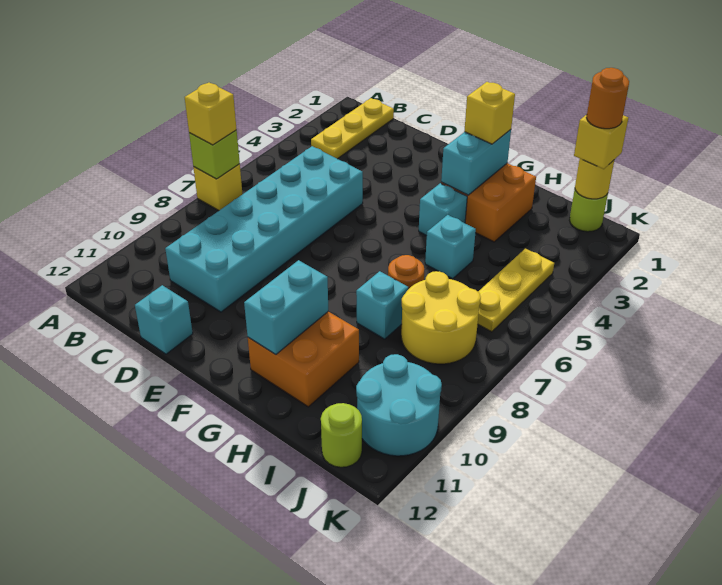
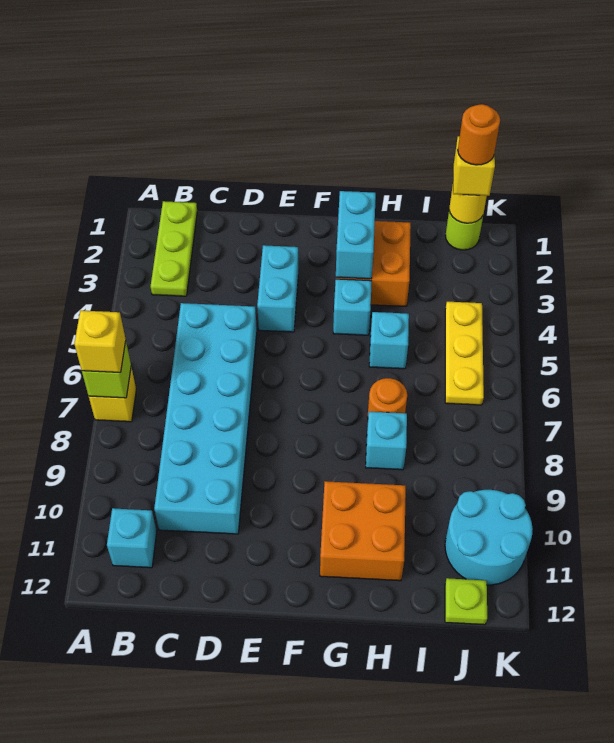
yellow 1x3 plate [311,98,394,159] -> lime 1x3 plate [151,201,197,296]
cyan 1x1 brick [135,285,193,354] -> cyan 1x1 brick moved to [107,508,157,568]
yellow 1x1 brick [464,82,515,144] -> none
cyan 1x2 brick [244,260,328,355] -> cyan 1x2 brick moved to [257,245,298,332]
yellow 2x2 round brick [401,271,481,364] -> none
lime 1x1 round brick [321,403,362,467] -> lime 1x1 plate [445,578,487,625]

